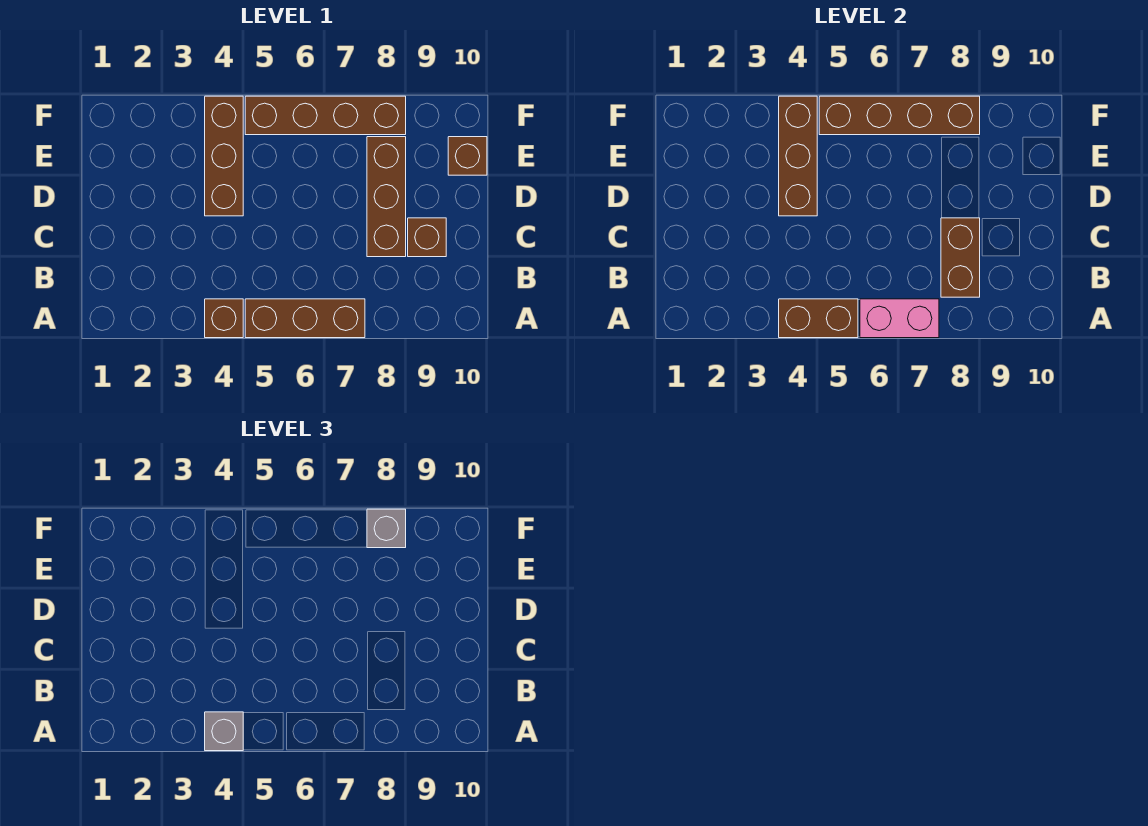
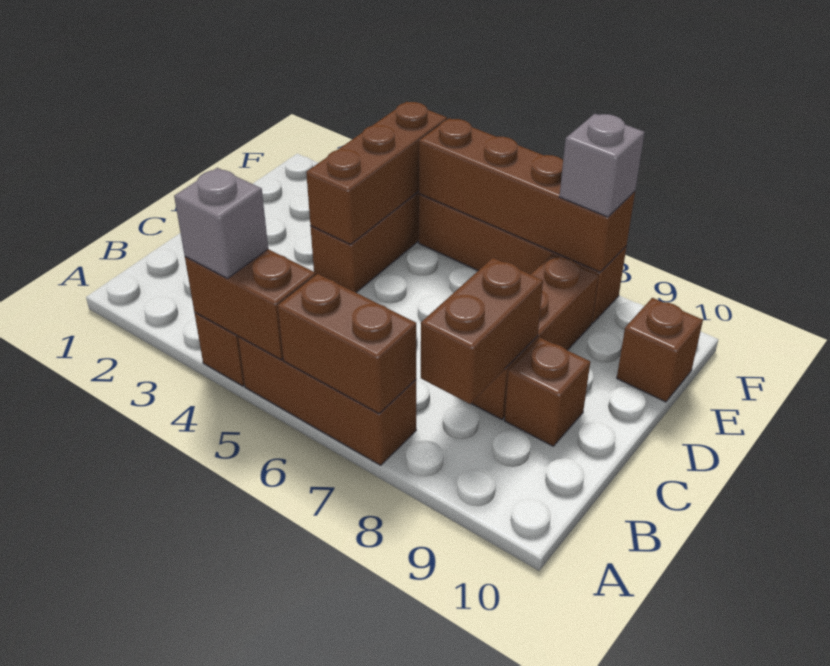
pink 1x2 brick [860,299,939,338] -> brown 1x2 brick [278,274,416,413]

